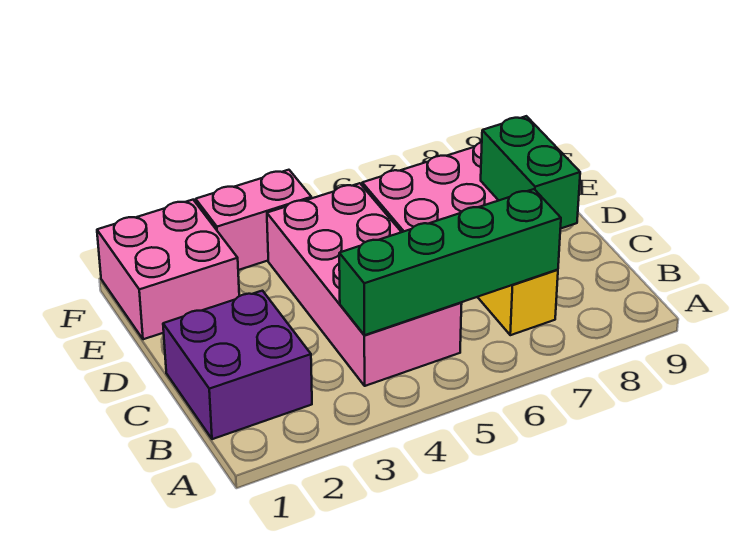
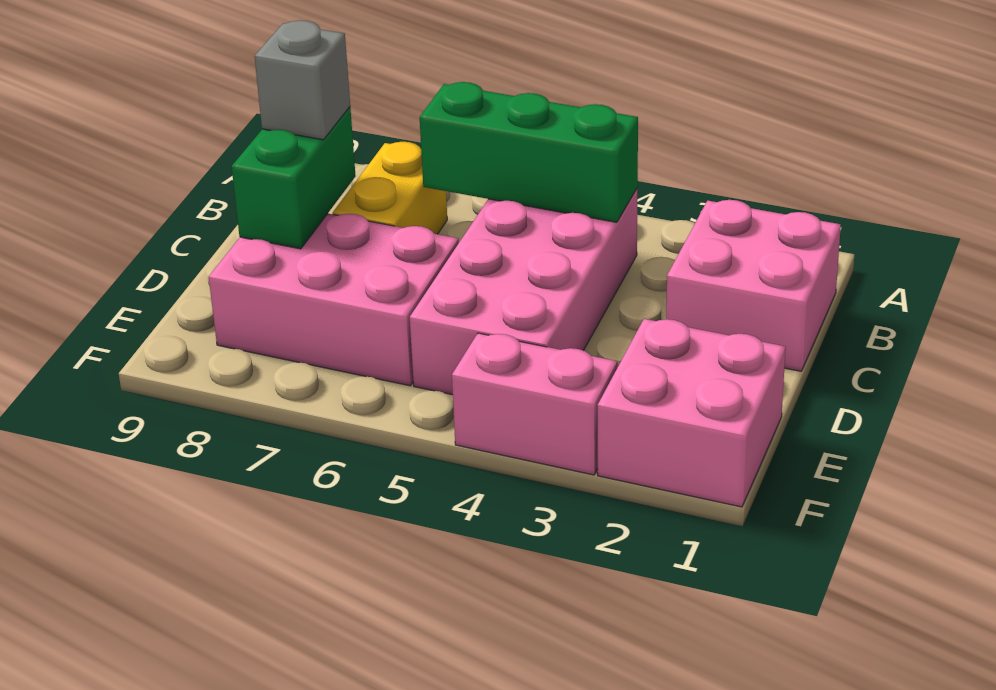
purple 2x2 brick [163,291,312,439] -> pink 2x2 brick [666,200,841,371]
green 1x4 brick [339,189,561,335] -> green 1x3 brick [420,82,638,222]
none -> grey 1x1 brick [255,20,350,140]

